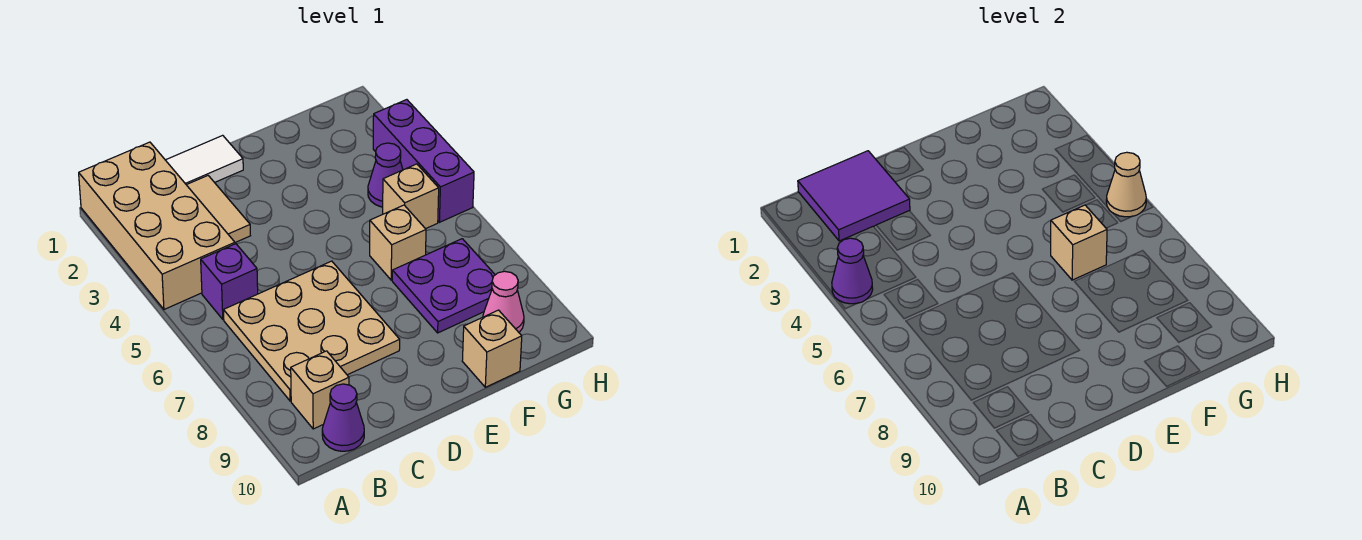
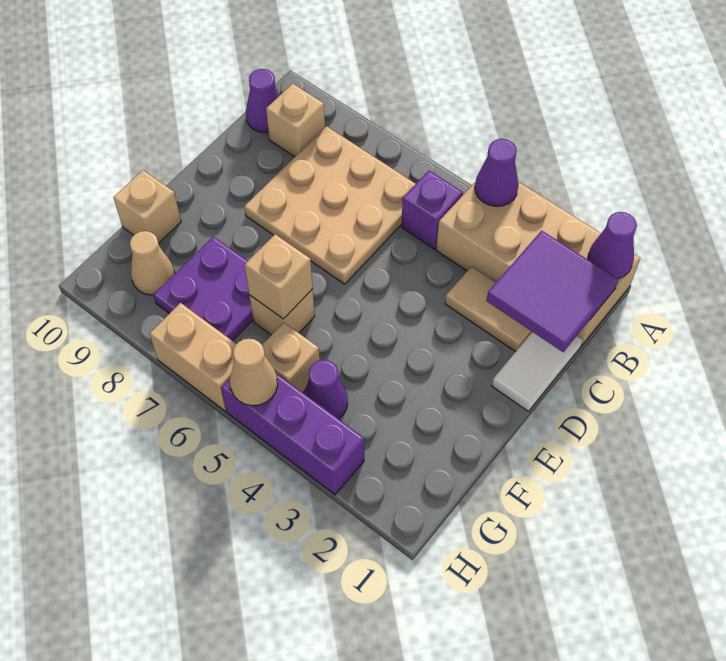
none -> purple 1x1 cone [588,212,637,279]
pink 1x1 cone [483,271,524,332] -> tan 1x1 cone [130,231,175,295]
none -> tan 1x2 brick [149,303,236,411]

